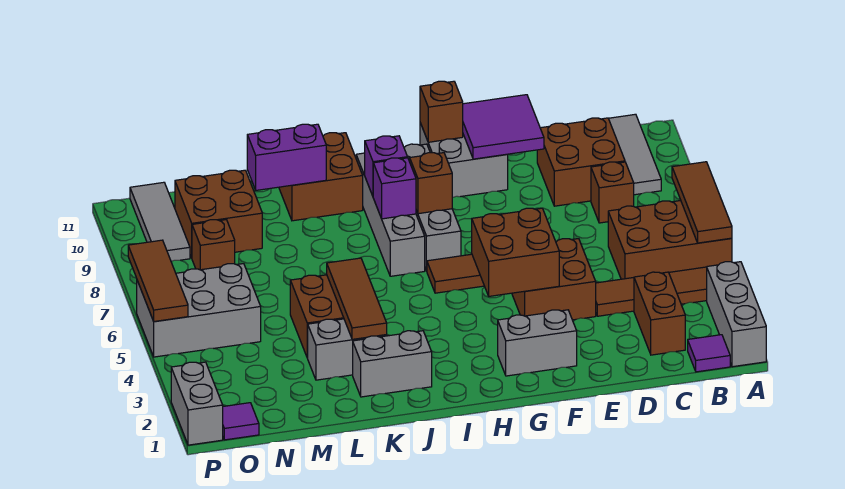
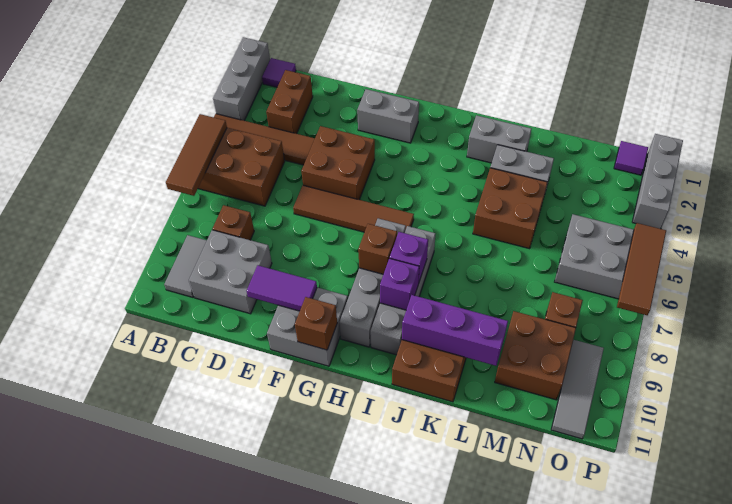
grey 1x3 tile [609,114,661,195] -> grey 1x2 tile [164,235,207,297]
brown 2x2 brick [537,118,625,206] -> grey 2x2 brick [189,230,272,314]
purple 2x2 tile [463,95,544,159] -> purple 1x2 tile [247,265,317,311]
brown 2x2 brick [472,208,559,296] -> none
brown 1x3 tile [327,258,387,339] -> none
purple 1x2 brick [247,124,326,190] -> purple 1x3 brick [402,295,508,366]
grey 1x2 brick [171,362,223,445] -> grey 1x3 brick [633,134,683,229]

